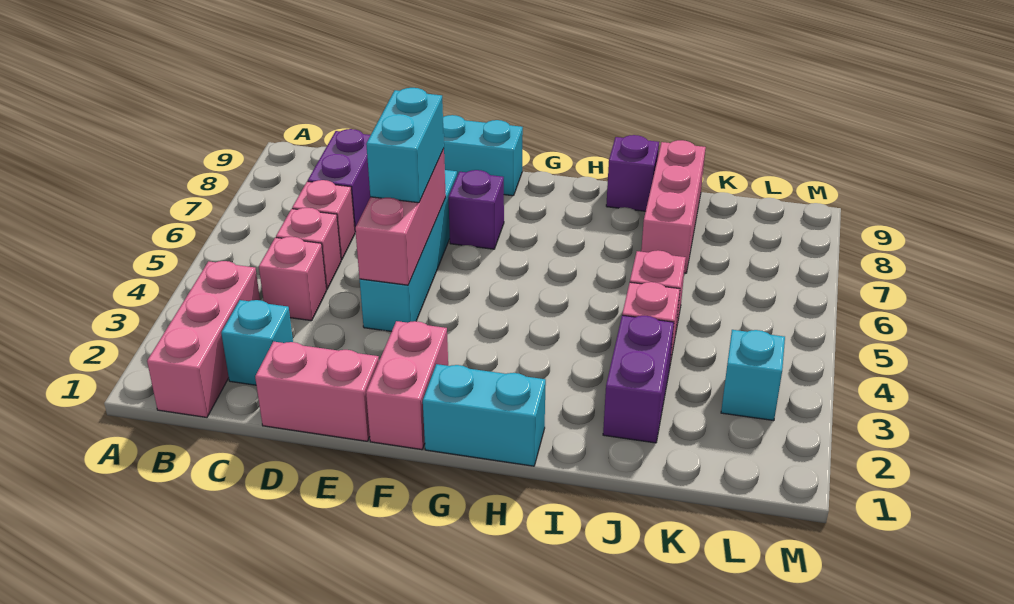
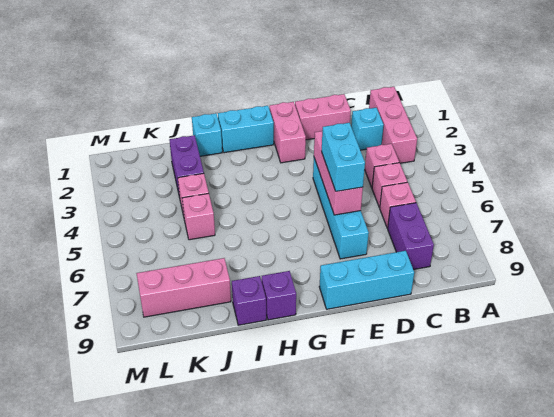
purple 1x1 brick [448,170,504,249] -> purple 1x1 brick moved to [262,271,296,320]
pink 1x3 brick [641,140,706,273] -> pink 1x3 brick turned to [136,258,231,317]
cyan 1x1 brick [721,330,785,421] -> cyan 1x1 brick moved to [192,113,222,156]

